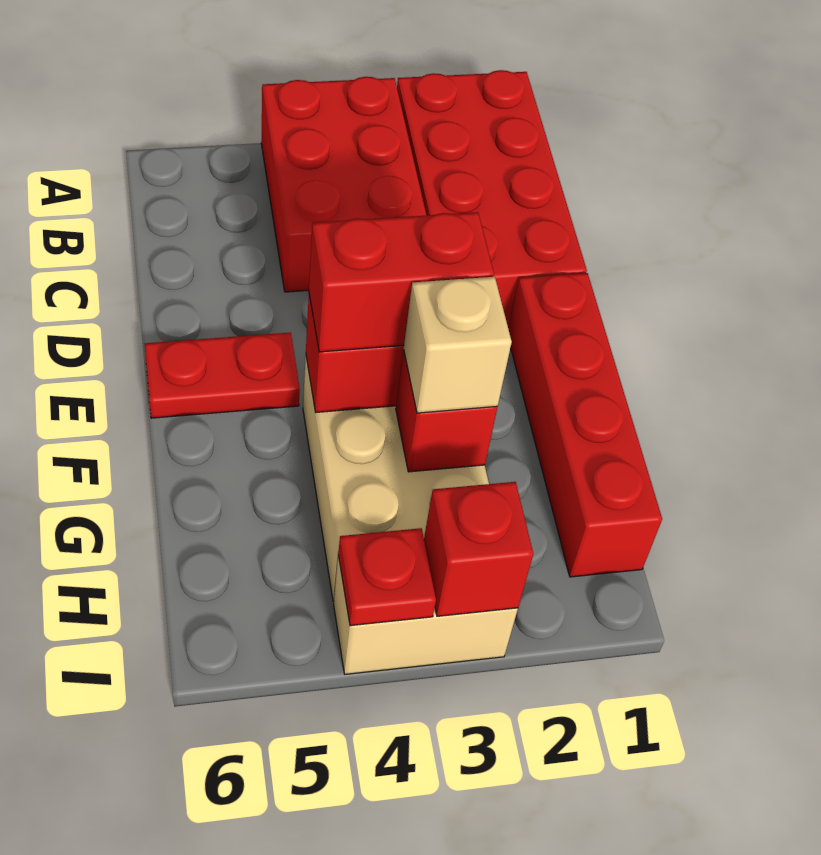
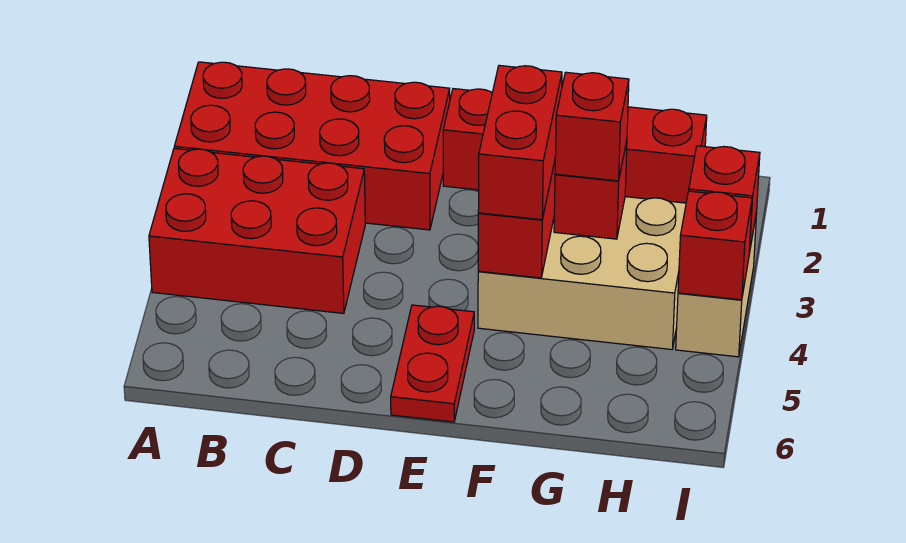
tan 1x1 brick [404,277,512,413] -> red 1x1 brick [555,72,629,181]
red 1x1 plate [338,528,436,626] -> red 1x1 brick [678,191,752,300]

